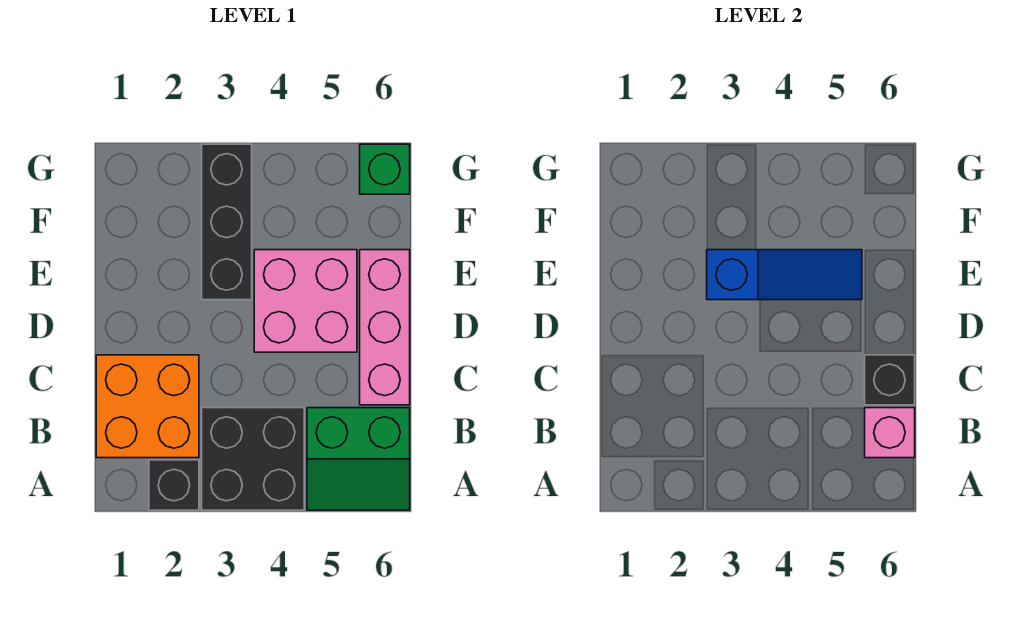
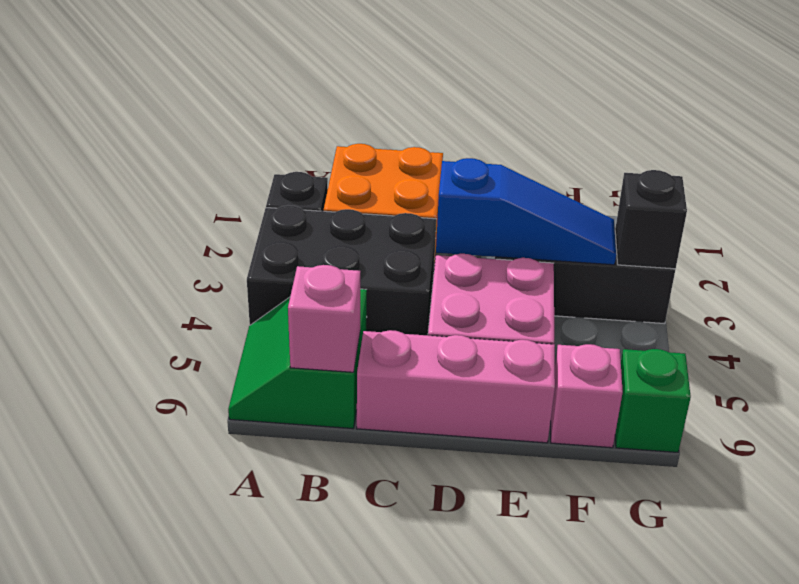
black 2x2 brick [202,408,304,510] -> black 2x3 brick [247,205,436,335]
black 1x1 brick [865,355,915,405] -> black 1x1 brick moved to [615,170,687,269]
blue 1x3 slope [707,250,862,300] -> blue 1x3 slope turned to [436,158,616,265]
none -> pink 1x1 brick [551,344,623,448]

